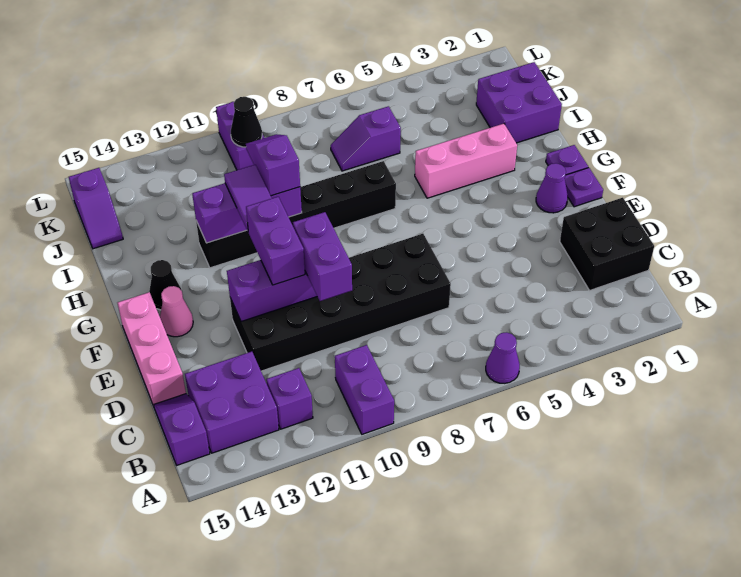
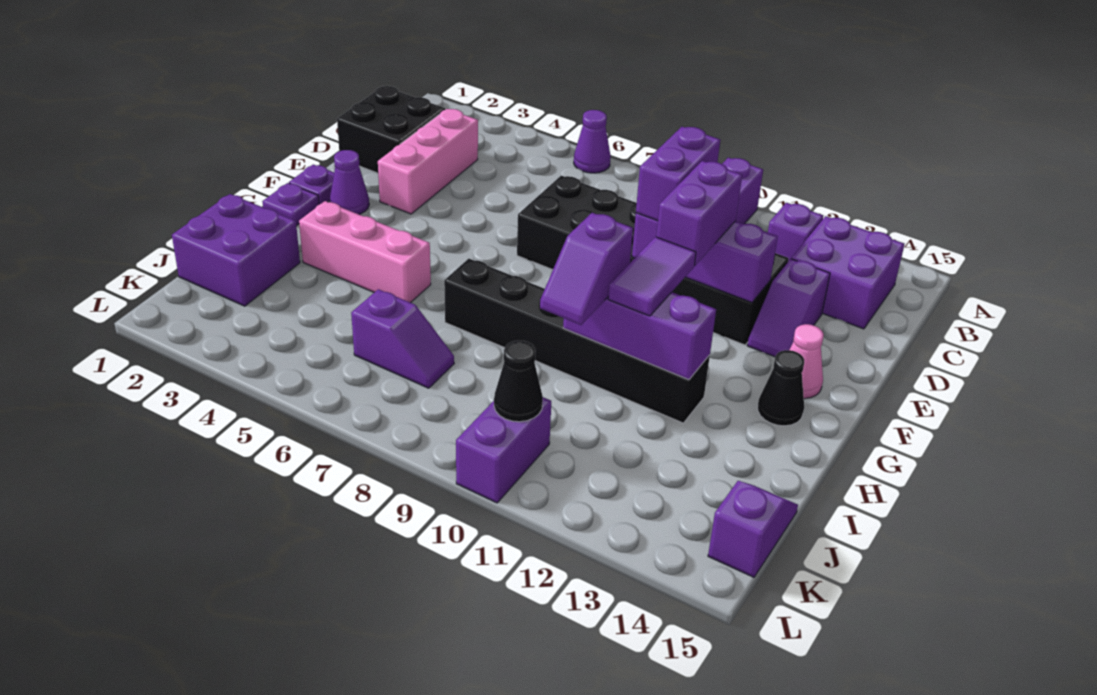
purple 1x2 slope [154,394,210,465] -> purple 1x2 slope moved to [747,259,830,357]
pink 1x3 brick [118,292,186,406] -> pink 1x3 brick moved to [378,109,478,214]

